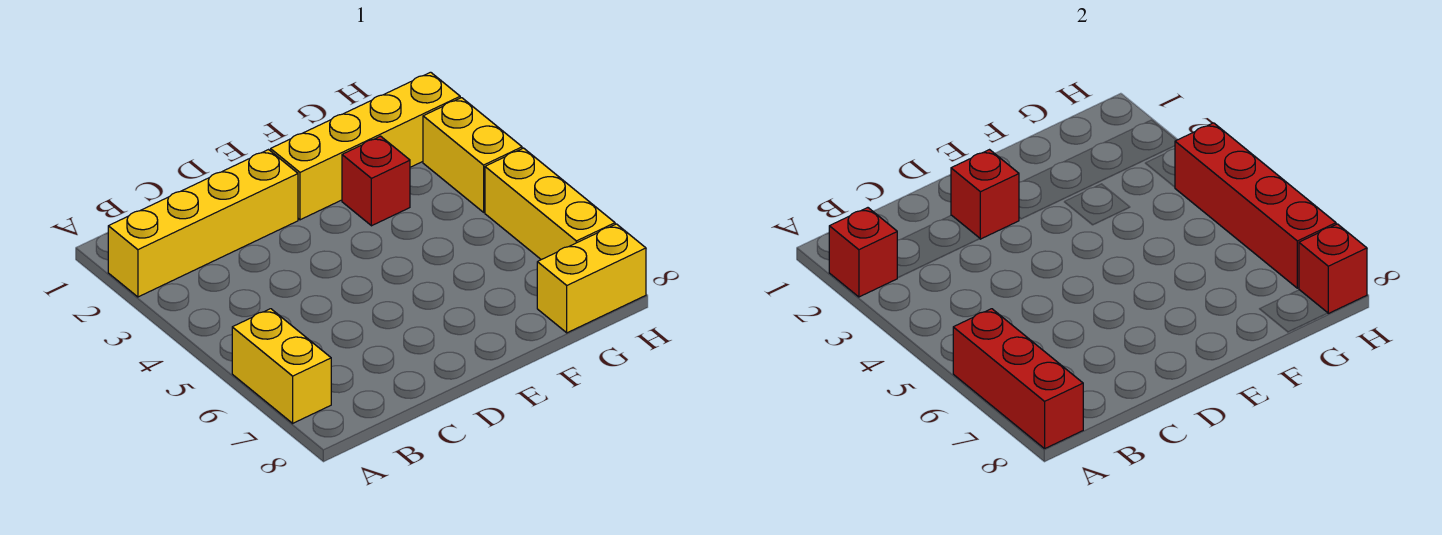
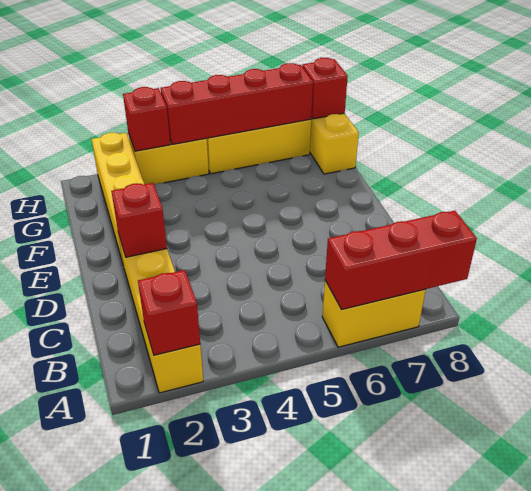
red 1x1 brick [342,136,410,226] -> red 1x1 brick moved to [123,87,170,151]

